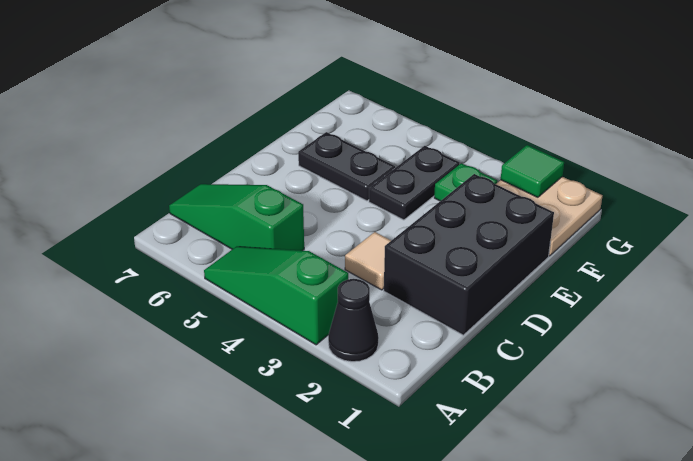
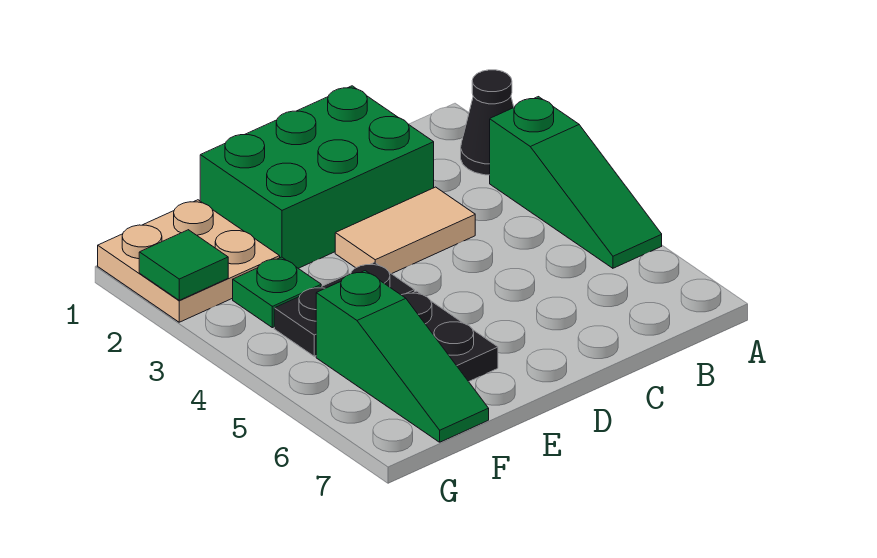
green 1x3 slope [169,184,304,251] -> green 1x3 slope moved to [316,271,489,442]
black 2x3 brick [384,174,554,335] -> green 2x3 brick [200,86,434,268]
tan 1x1 tile [345,232,391,290] -> tan 1x2 tile [335,187,475,274]

